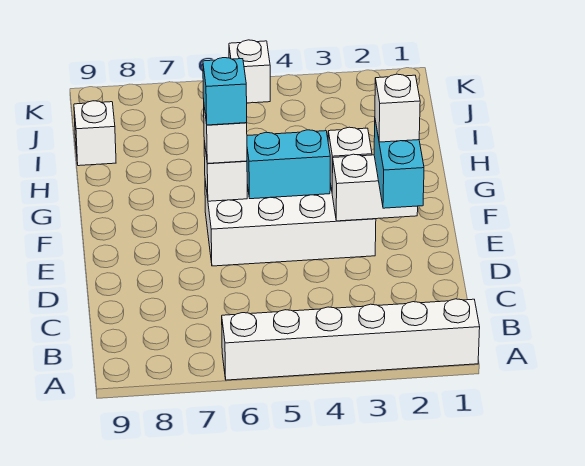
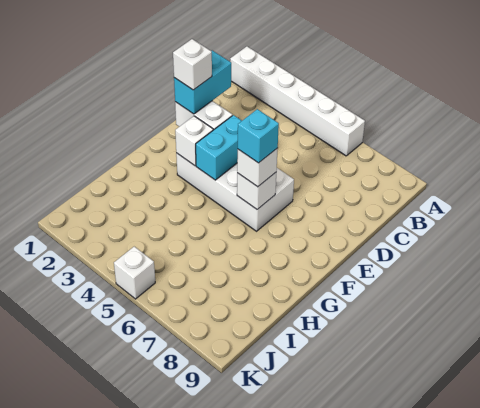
cyan 1x2 brick [247,130,330,199] -> cyan 1x2 brick turned to [196,115,242,180]
white 1x1 brick [74,101,116,166] -> none

